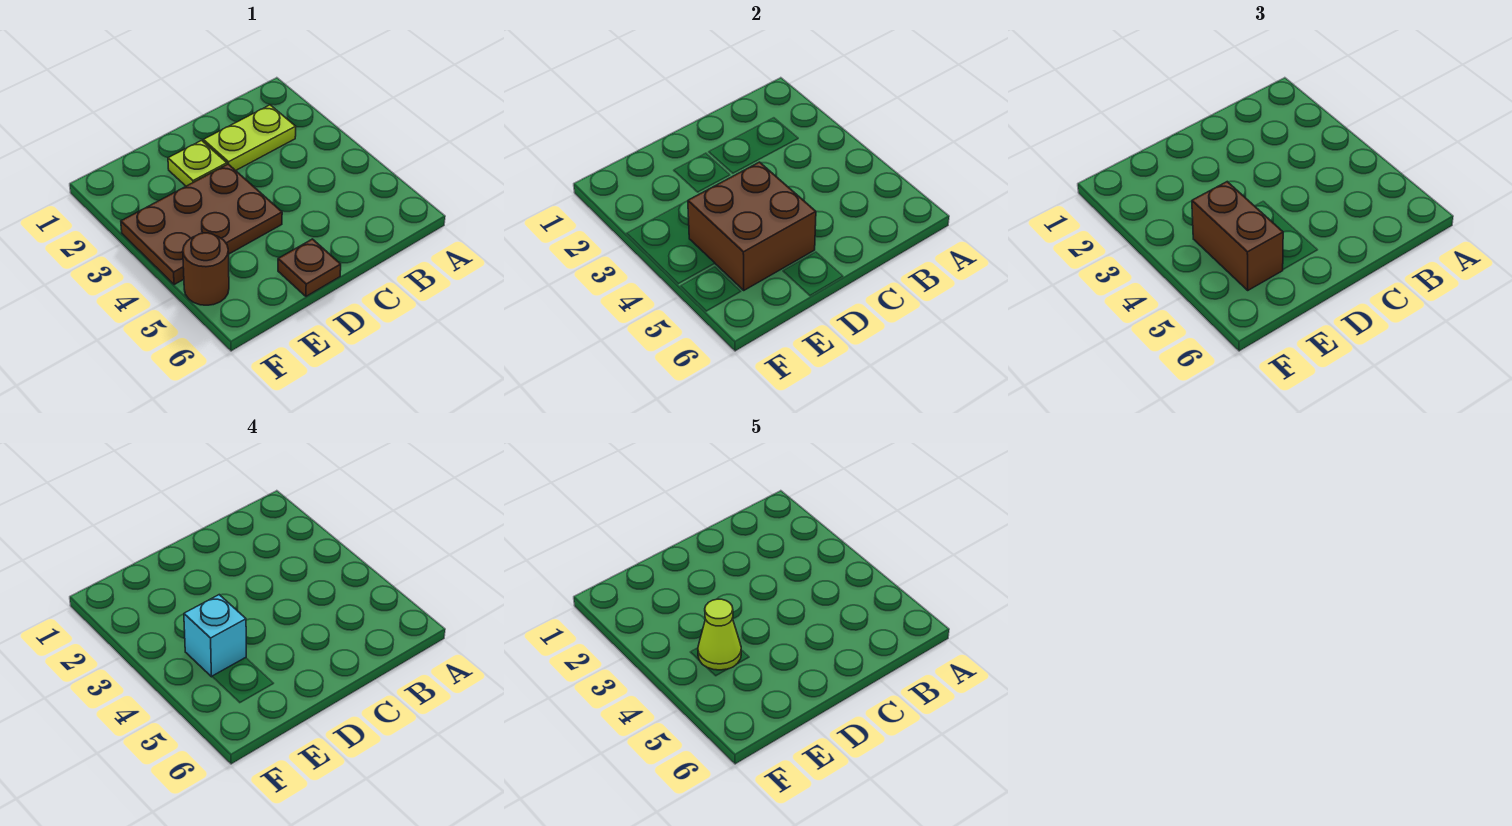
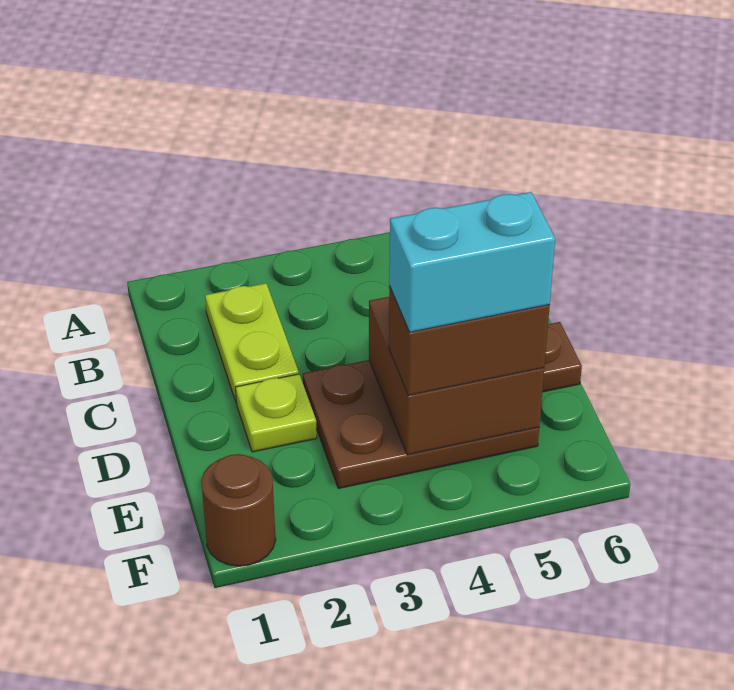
brown 2x3 plate [121,164,282,285] -> brown 2x3 plate turned to [303,360,539,488]
cyan 1x1 brick [184,595,246,677] -> cyan 1x2 brick [389,192,555,332]
lime 1x1 cone [698,599,741,670] -> none
brown 1x1 round brick [183,233,229,305] -> brown 1x1 round brick moved to [201,454,276,566]

